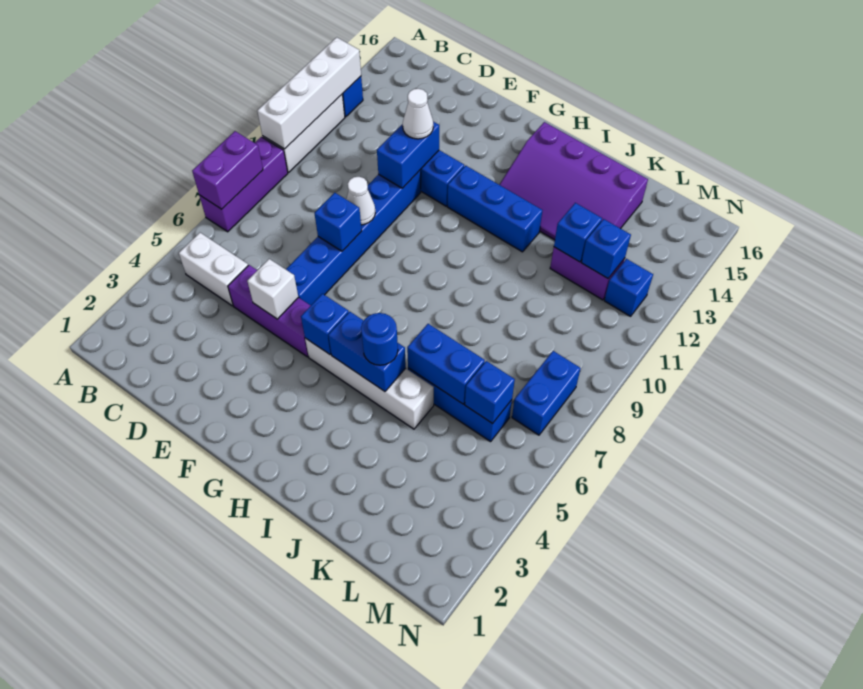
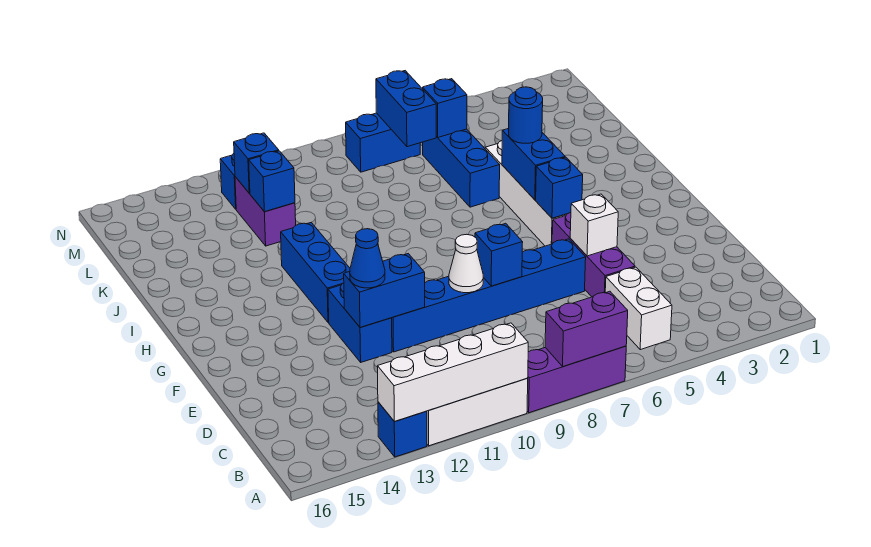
white 1x1 cone [403,89,433,139] -> blue 1x1 cone [350,229,385,288]
purple 3x4 slope [499,122,648,240] -> none
blue 1x2 brick [407,324,485,404] -> blue 1x2 brick moved to [376,71,436,147]

